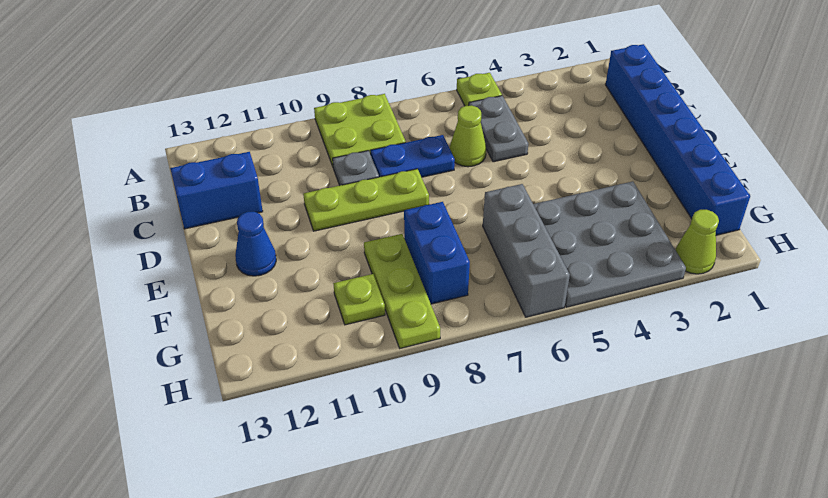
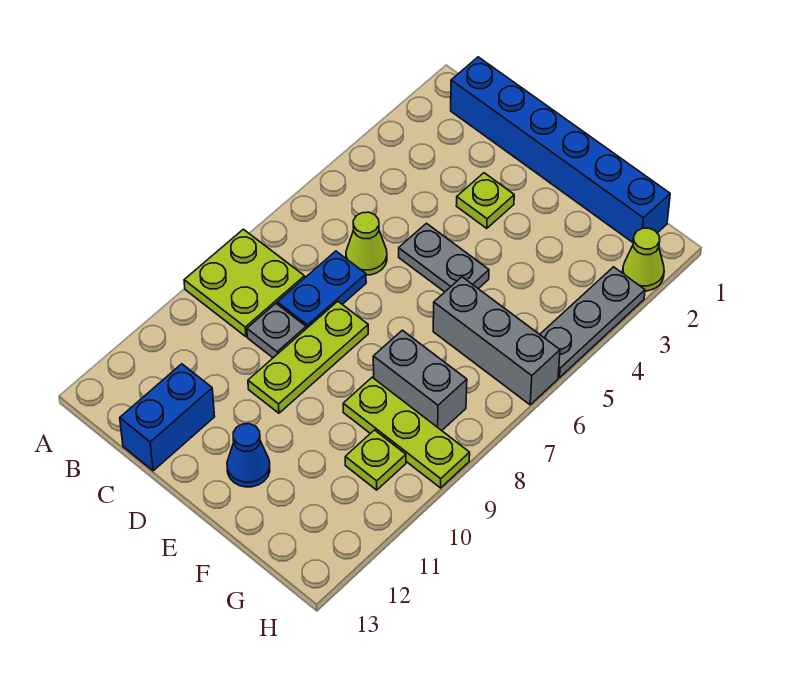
lime 1x1 plate [457,73,502,106] -> lime 1x1 plate moved to [456,173,514,228]
grey 1x2 plate [469,96,528,162] -> grey 1x2 plate moved to [399,223,489,292]
grey 3x3 plate [533,181,686,307] -> grey 1x3 plate [540,267,645,378]
blue 1x2 brick [404,202,470,304] -> grey 1x2 brick [373,330,467,431]

